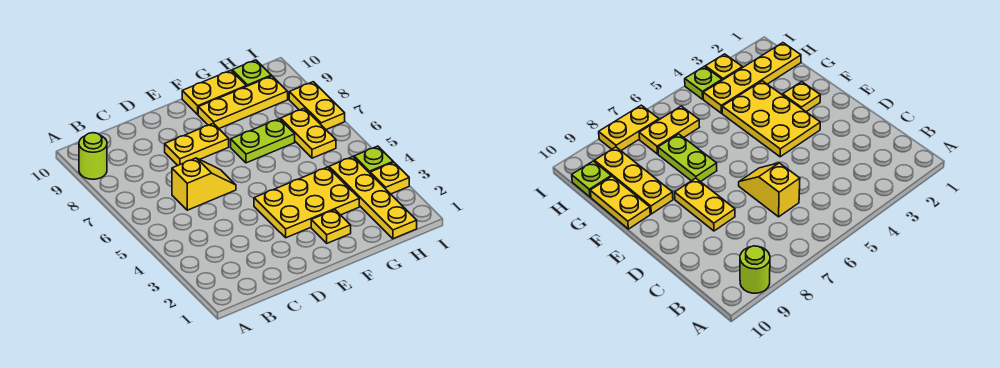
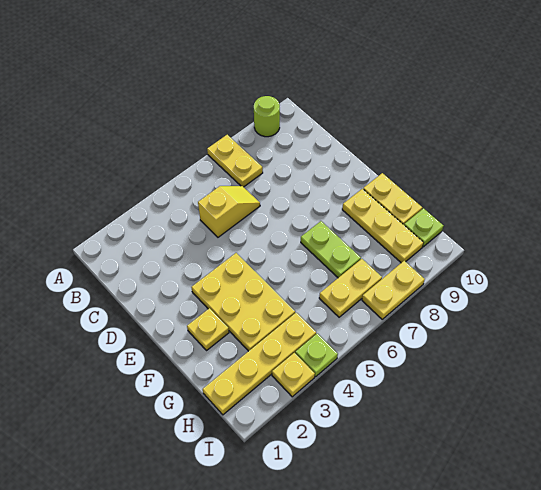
yellow 1x2 slope [172,158,236,210] -> yellow 1x2 slope turned to [198,186,260,237]
yellow 1x2 plate [165,123,229,165] -> yellow 1x2 plate moved to [207,135,263,187]

